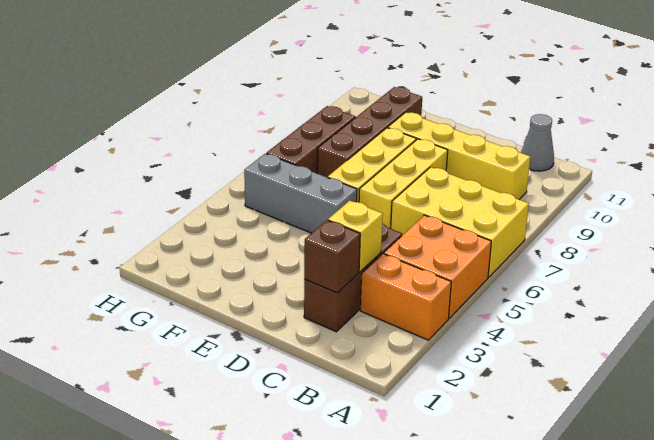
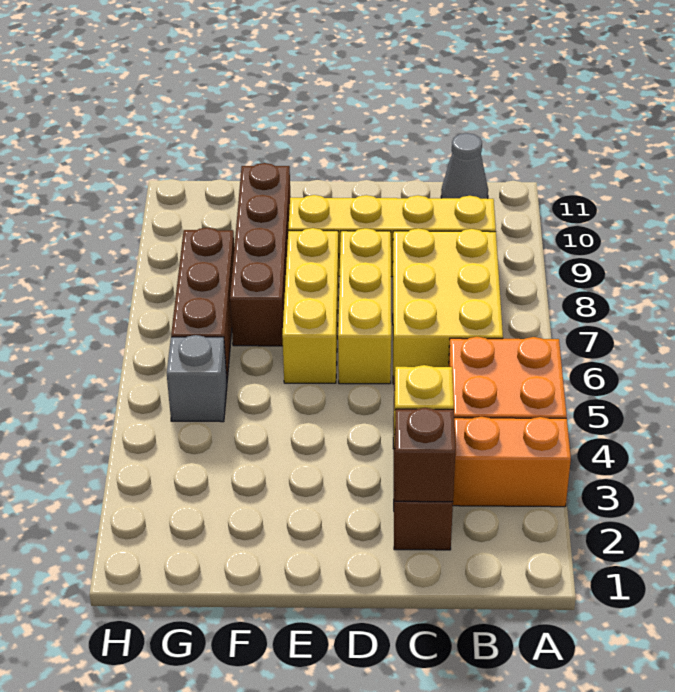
yellow 2x3 brick [391,167,529,277] -> yellow 2x3 brick turned to [393,228,503,384]
grey 1x3 brick [244,154,357,233] -> grey 1x1 brick [167,335,227,422]

